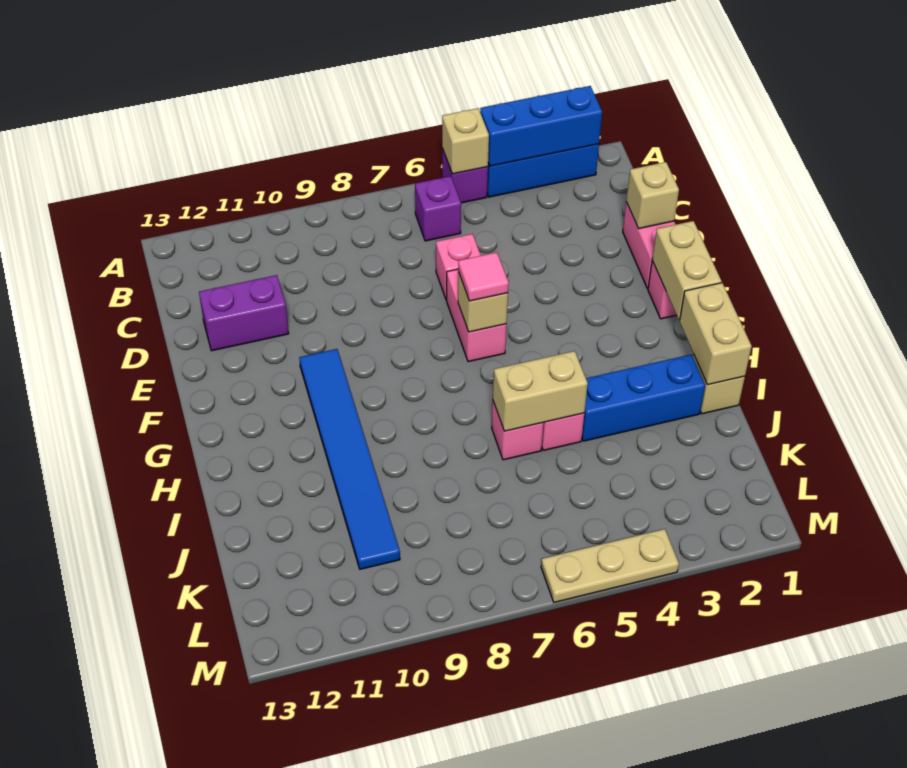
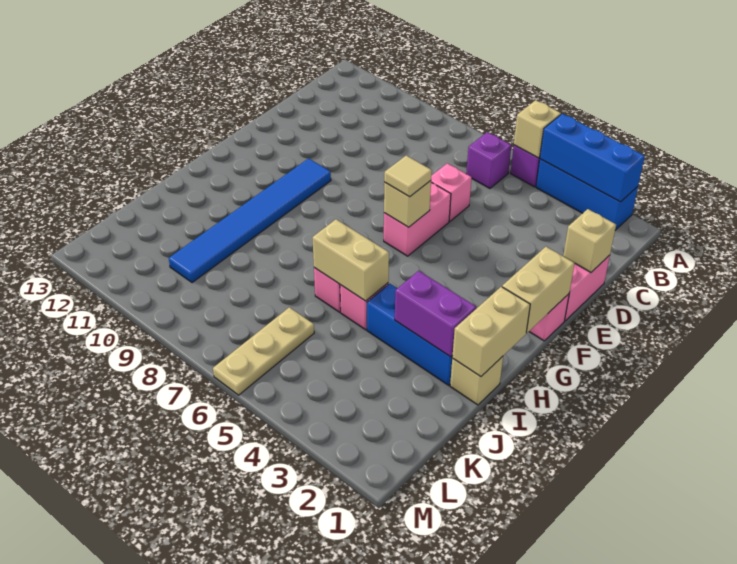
purple 1x2 brick [199,275,289,351] -> purple 1x2 brick moved to [395,271,476,357]
pink 1x1 tile [458,252,509,301] -> tan 1x1 tile [384,156,432,197]
tan 1x3 plate [541,529,679,602] -> tan 1x3 plate turned to [213,307,314,395]

